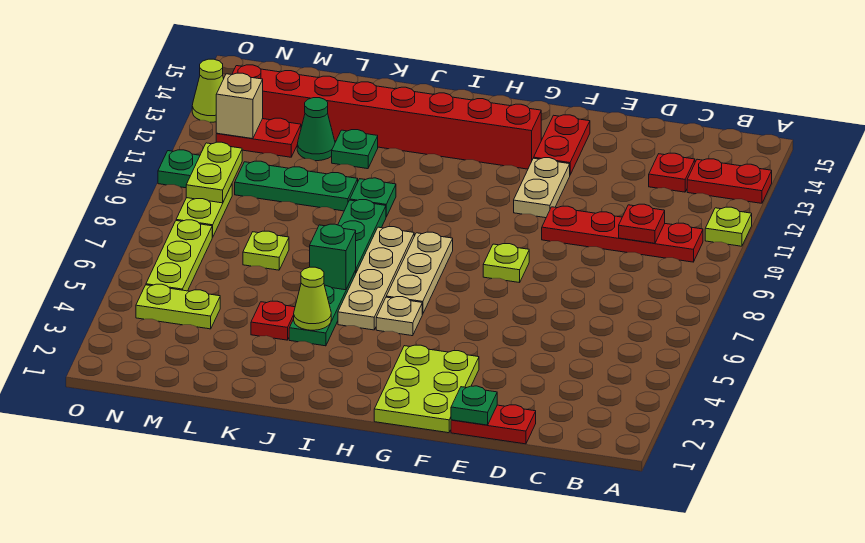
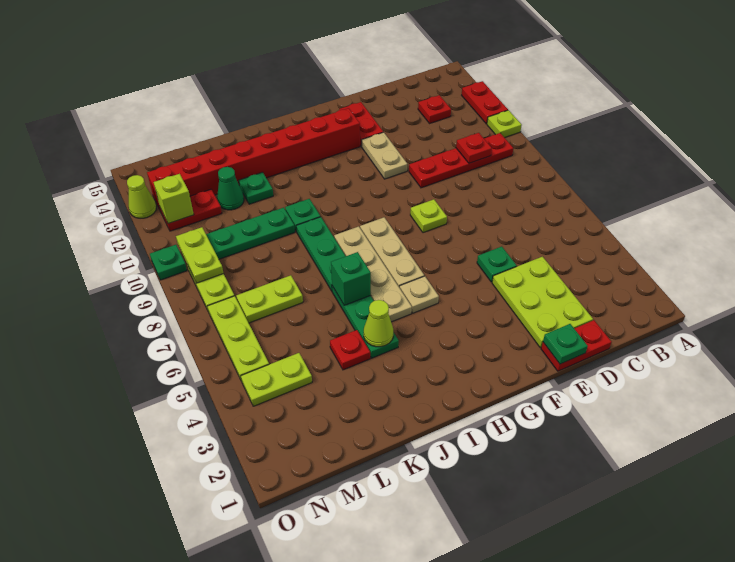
red 1x2 plate [687,159,772,203] -> red 1x2 plate turned to [462,81,508,124]
none -> green 1x1 plate [477,246,517,282]
lime 2x3 plate [374,345,479,433] -> lime 2x3 plate moved to [492,257,593,348]
lime 1x1 plate [243,231,289,270] -> lime 1x2 plate [236,275,303,323]
tan 1x1 brick [216,73,263,139] -> lime 1x1 brick [154,174,194,224]

